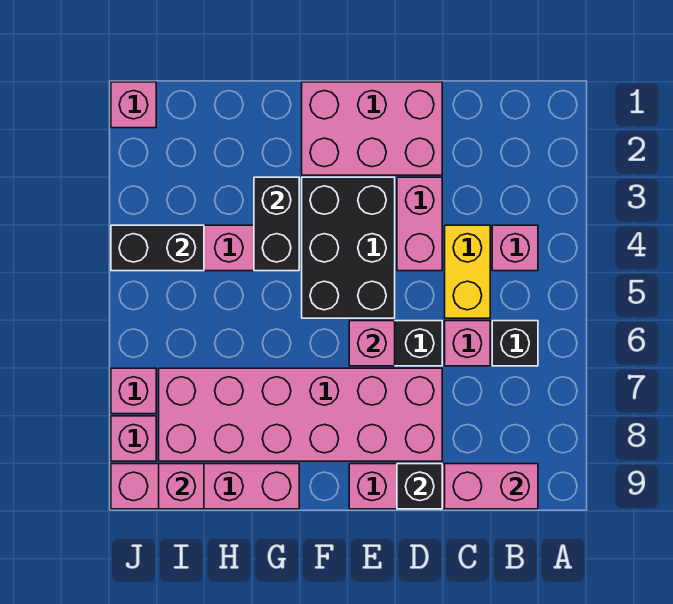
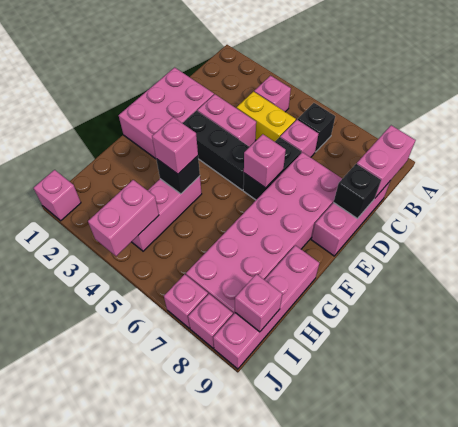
black 2x3 brick [302,177,395,318] -> black 1x3 brick [183,111,249,190]
black 1x2 brick [254,177,299,271] -> black 1x1 brick [156,156,200,194]
none -> pink 1x1 brick [152,117,198,174]
black 1x2 brick [111,225,204,271] -> pink 1x2 brick [88,180,159,256]

